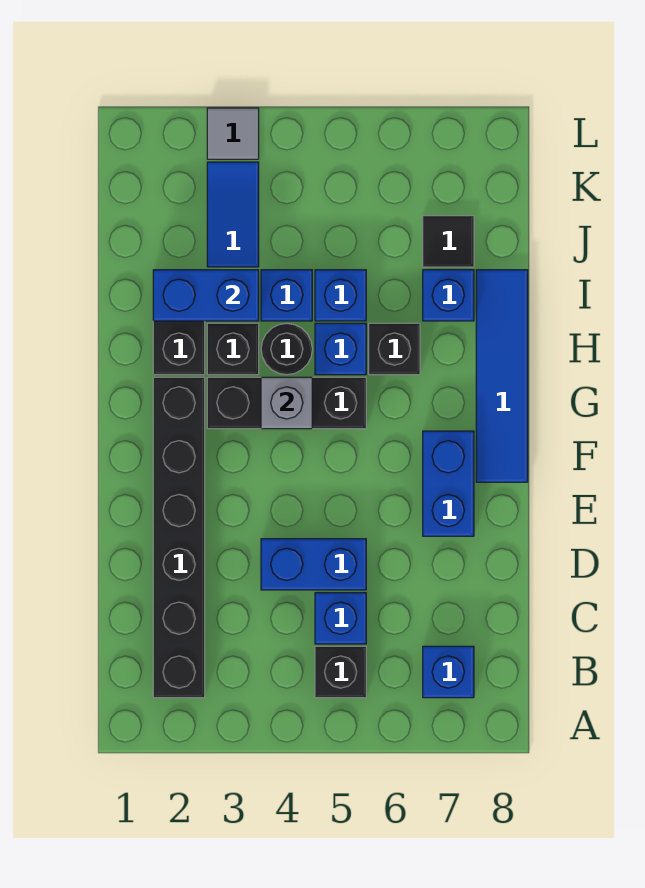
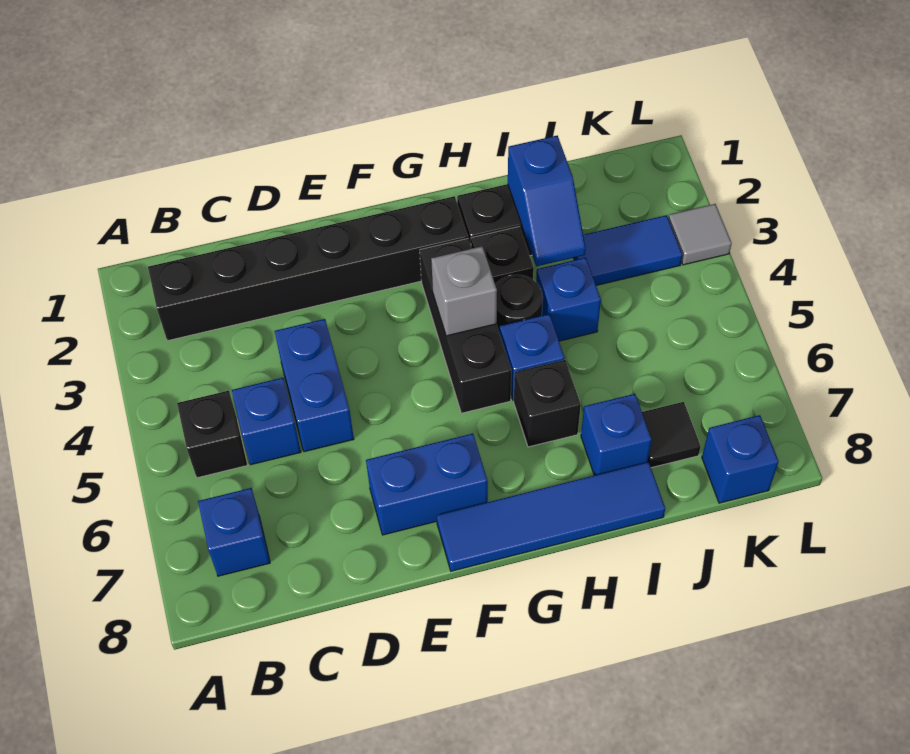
blue 1x2 brick [153,270,259,321] -> blue 1x2 slope [508,136,586,266]
blue 1x1 brick [315,270,366,321] -> blue 1x1 brick moved to [702,415,779,503]

